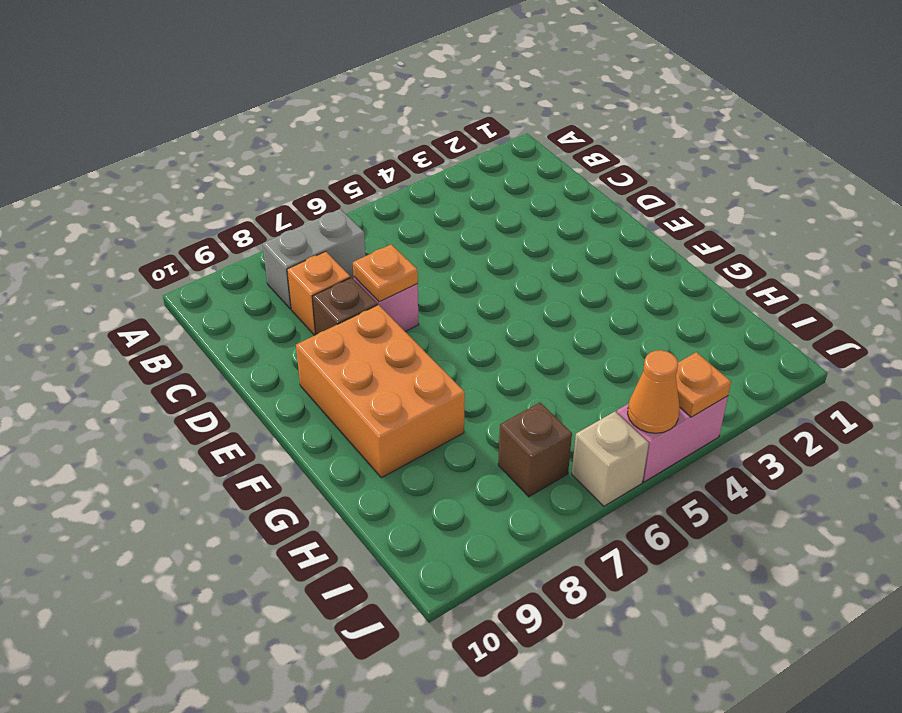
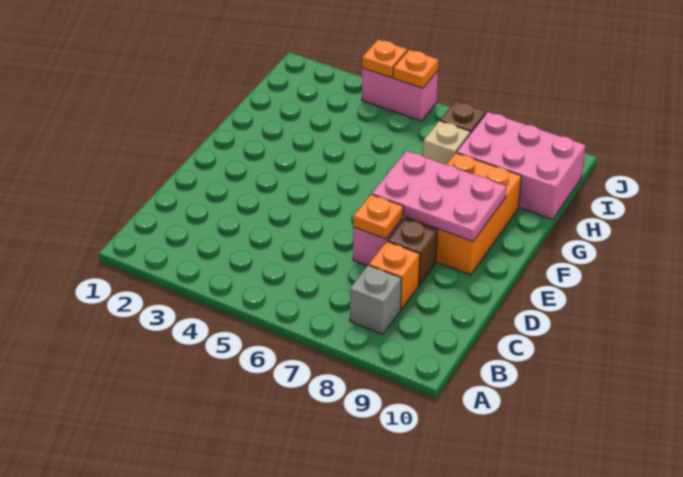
grey 1x2 brick [263,209,366,309] -> grey 1x1 brick [350,265,402,334]
none -> pink 2x3 plate [372,151,506,242]
none -> pink 2x3 brick [457,112,586,219]
orange 1x1 cone [628,350,680,433] -> orange 1x1 plate [393,50,438,88]
tan 1x1 brick [572,412,649,506] -> tan 1x1 brick moved to [423,121,470,165]

